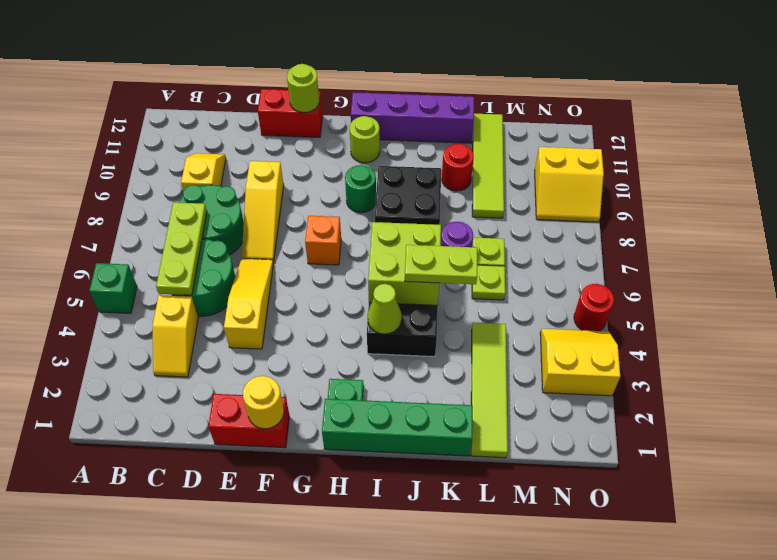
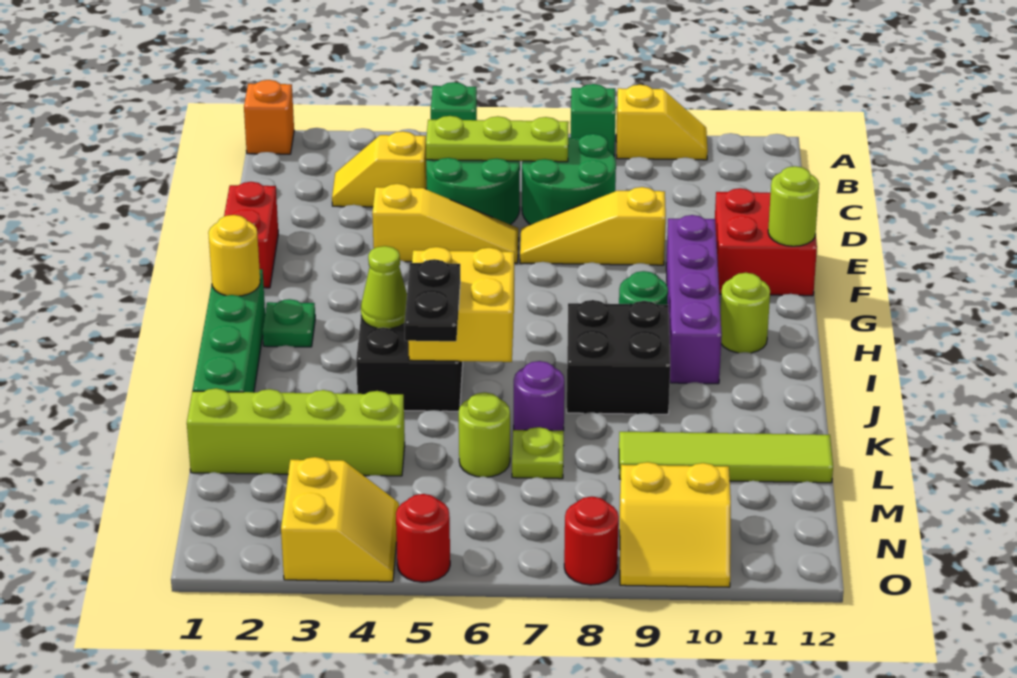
none -> green 1x1 brick [571,84,616,155]
yellow 1x2 slope [181,153,226,191] -> yellow 1x2 slope moved to [616,85,708,160]
red 1x2 brick [258,89,323,137] -> red 2x2 brick [715,188,817,296]
yellow 1x1 round brick [243,376,284,429] -> yellow 1x1 round brick moved to [208,215,260,296]
orange 1x1 brick [305,216,341,265] -> orange 1x1 brick moved to [244,80,294,154]
purple 1x4 brick [351,92,474,143] -> purple 1x4 brick moved to [666,215,722,384]
lime 2x2 brick [368,222,441,305] -> yellow 2x2 brick [408,247,514,362]
lime 1x2 plate [405,245,477,284] -> black 1x2 plate [404,259,460,341]
red 1x1 round brick [442,144,474,191] -> red 1x1 round brick moved to [564,497,619,585]
lime 1x4 tile [471,323,508,458] -> lime 1x4 brick [187,388,405,476]
lime 1x1 plate [472,265,505,300] -> lime 1x1 round brick [459,392,510,477]
yellow 2x2 slope [535,147,604,222] -> yellow 2x2 slope turned to [620,462,731,587]

